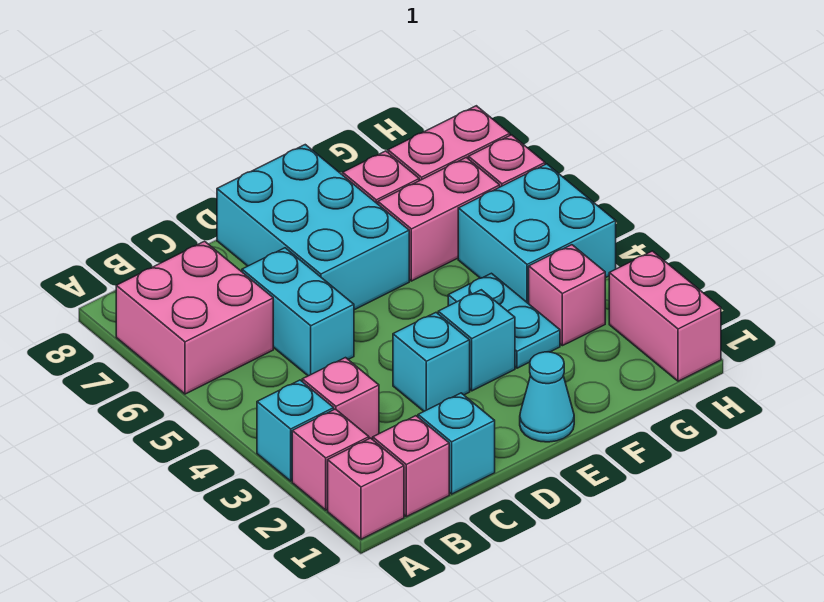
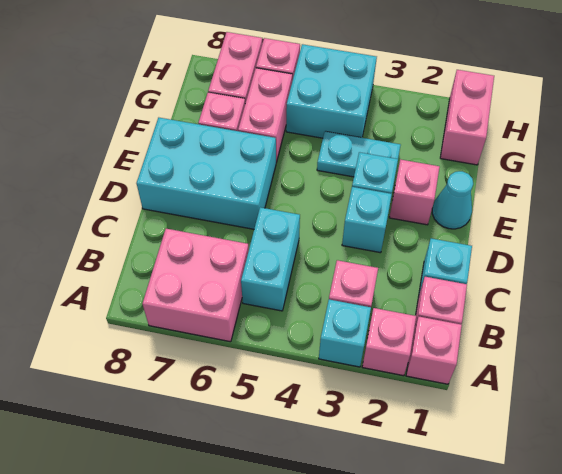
cyan 1x2 brick [242,248,354,376] -> cyan 1x2 brick turned to [241,207,300,311]
pink 1x1 brick [529,245,605,346] -> pink 1x1 brick moved to [389,159,440,225]
pink 1x2 brick [609,251,721,381] -> pink 1x2 brick turned to [440,70,494,165]

